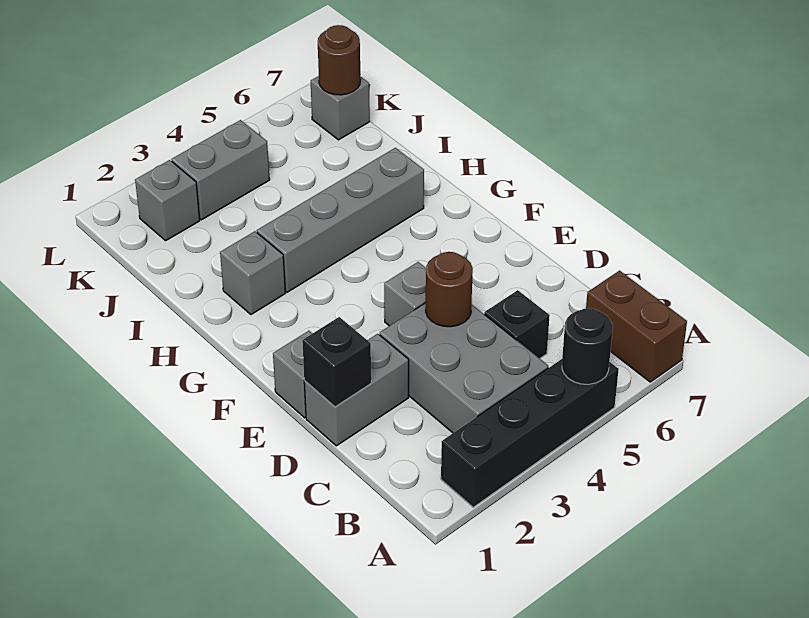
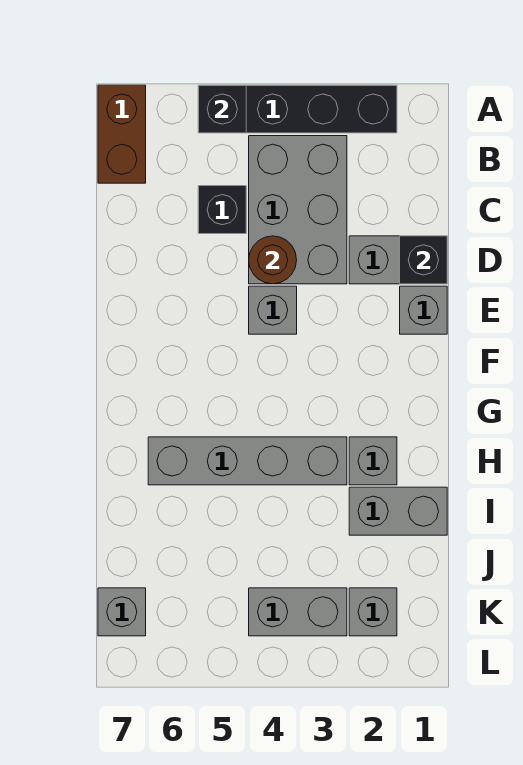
black 1x1 round brick [562,308,613,384] -> black 1x1 brick [198,85,246,133]
none -> grey 1x2 brick [349,487,447,535]
brown 1x1 round brick [318,25,361,95] -> none

